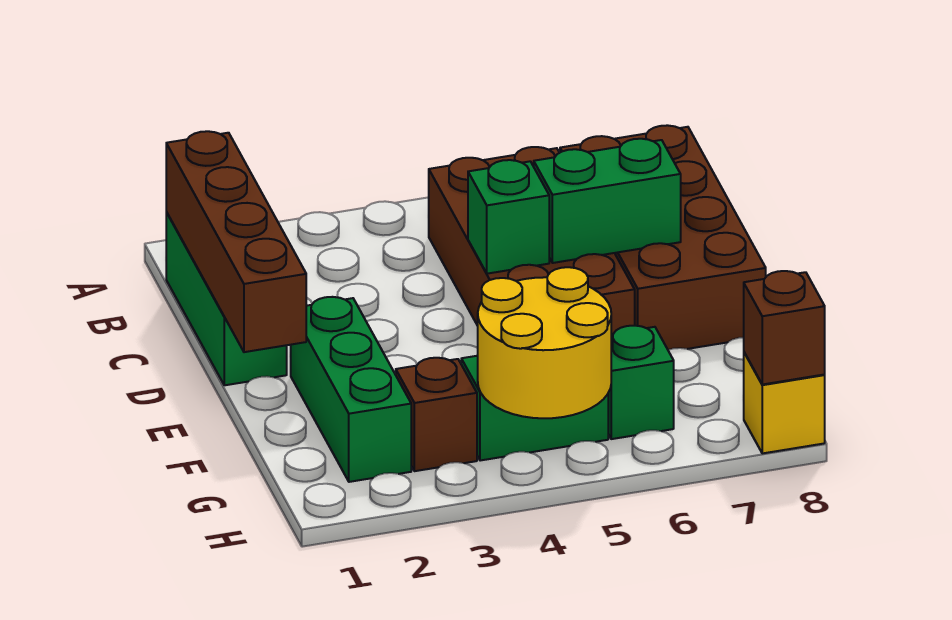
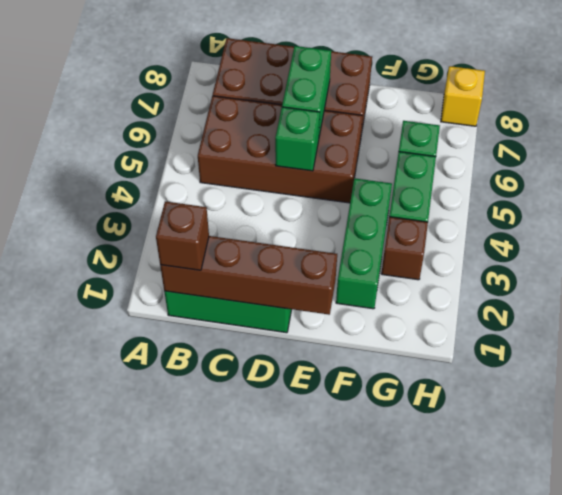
green 1x3 brick [291,297,411,482] -> green 1x3 brick turned to [336,178,392,309]
yellow 2x2 round brick [478,267,611,418] -> none
brown 1x1 brick [744,271,825,385] -> brown 1x1 brick moved to [156,201,209,270]

